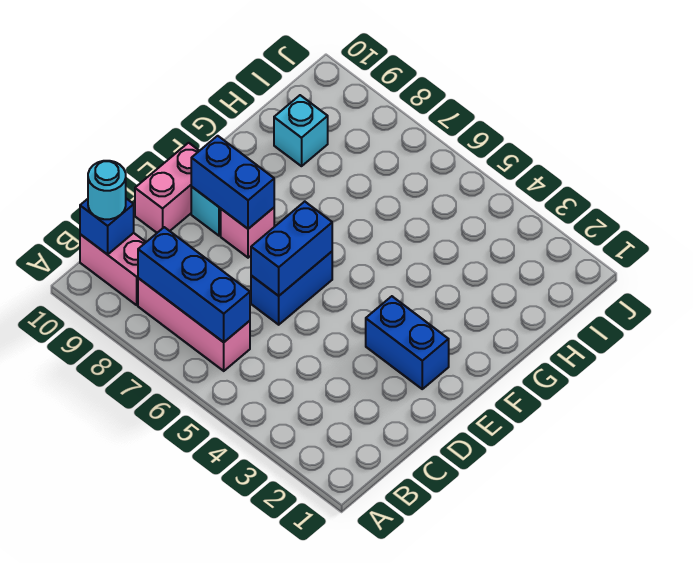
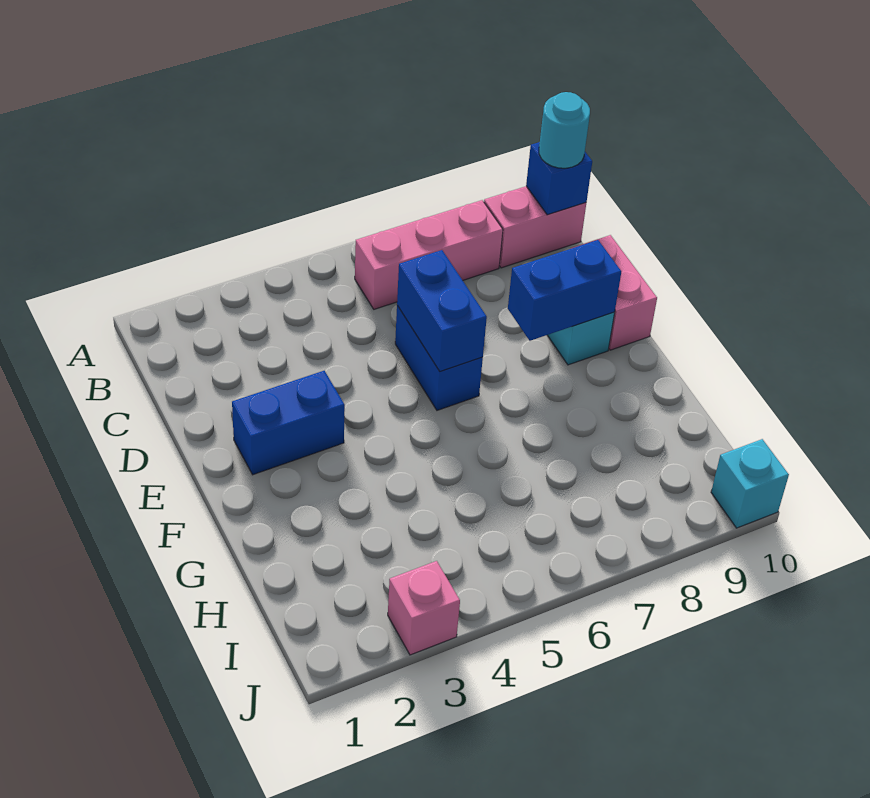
blue 1x3 brick [138,227,250,342] -> none
pink 1x1 brick [221,208,274,258] -> pink 1x1 brick moved to [388,561,460,655]
cyan 1x1 brick [274,95,328,166] -> cyan 1x1 brick moved to [711,439,789,528]

